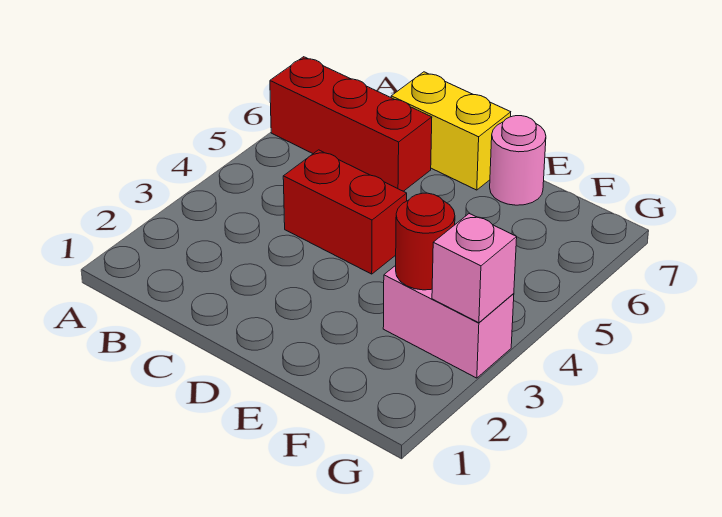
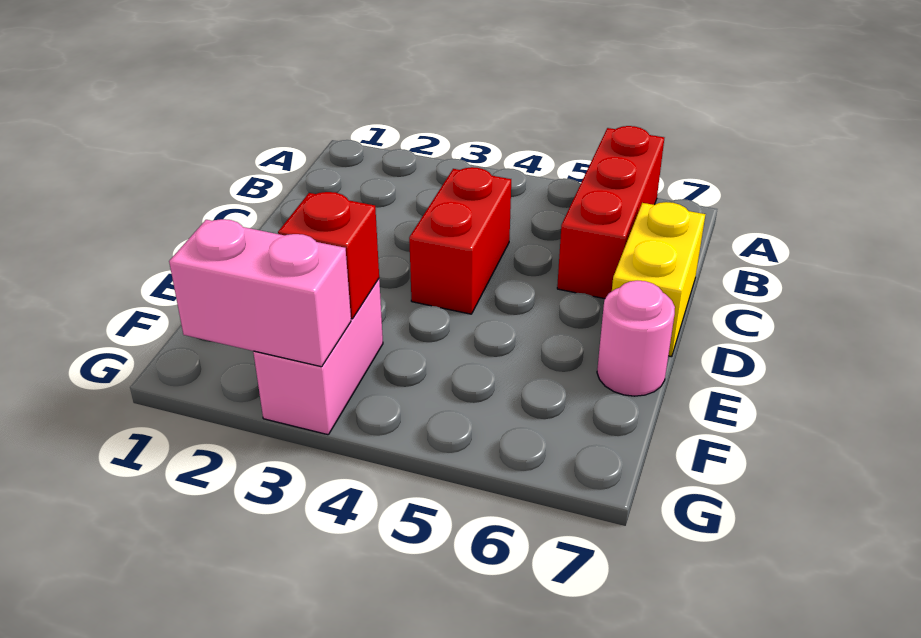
red 1x1 round brick [396,193,455,290] -> red 1x1 brick [278,192,379,319]
pink 1x1 brick [432,214,517,323] -> pink 1x2 brick [169,219,351,367]

